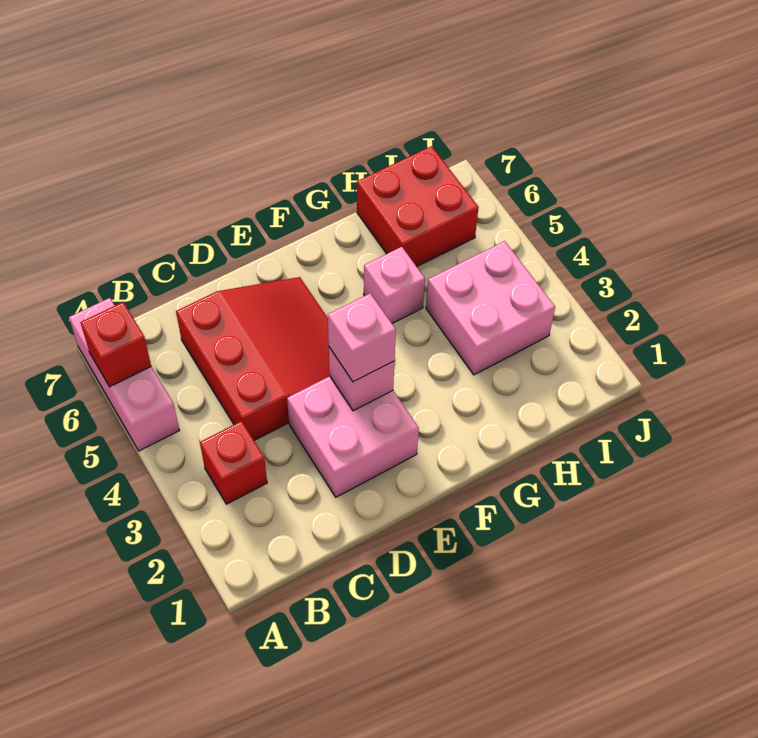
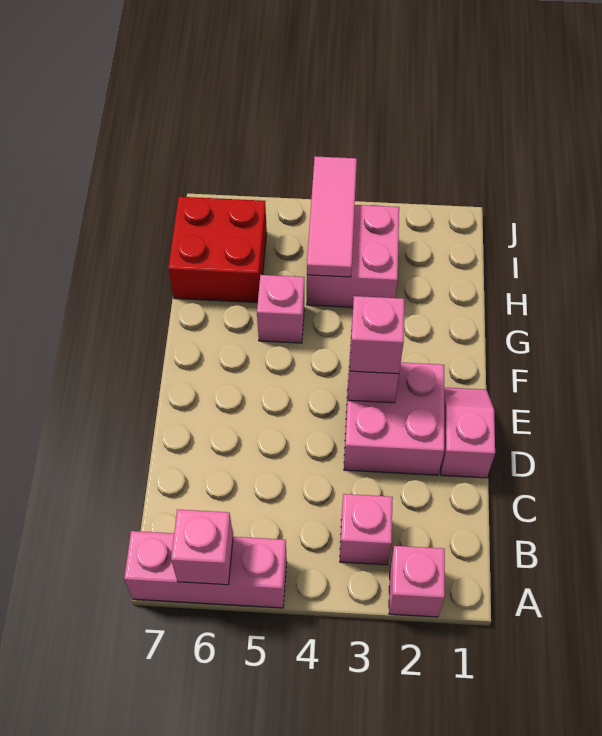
none -> pink 1x1 brick [389,546,445,617]
red 1x1 brick [80,302,151,387] -> pink 1x1 brick [171,509,233,585]
red 1x1 brick [200,421,267,504] -> pink 1x1 brick [340,494,393,565]
red 3x3 slope [176,277,330,441] -> none
none -> pink 1x2 slope [441,387,495,478]
none -> pink 1x3 tile [307,156,357,277]

